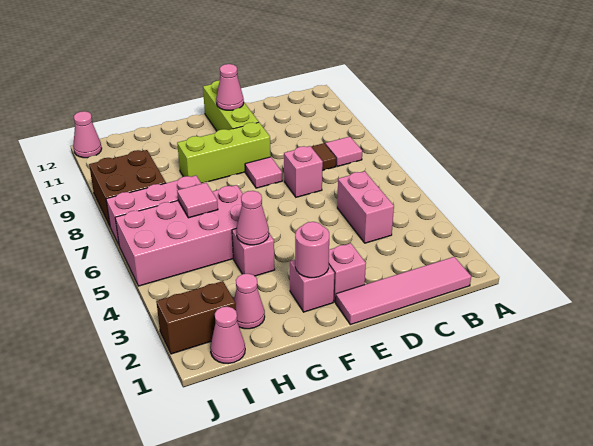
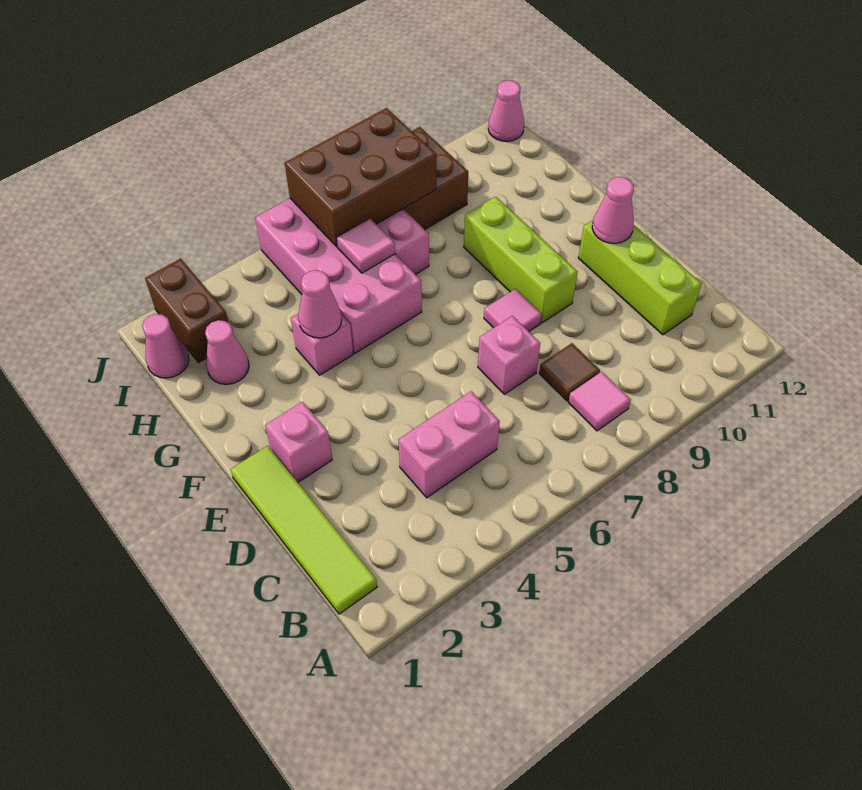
pink 1x4 tile [336,257,471,325] -> lime 1x4 tile [231,446,377,614]
lime 1x3 brick [203,80,258,131] -> lime 1x3 brick turned to [578,220,702,335]
pink 1x1 brick [290,260,334,312] -> none
pink 1x1 round brick [295,222,329,278] -> none
none -> brown 2x3 brick [285,108,437,247]

